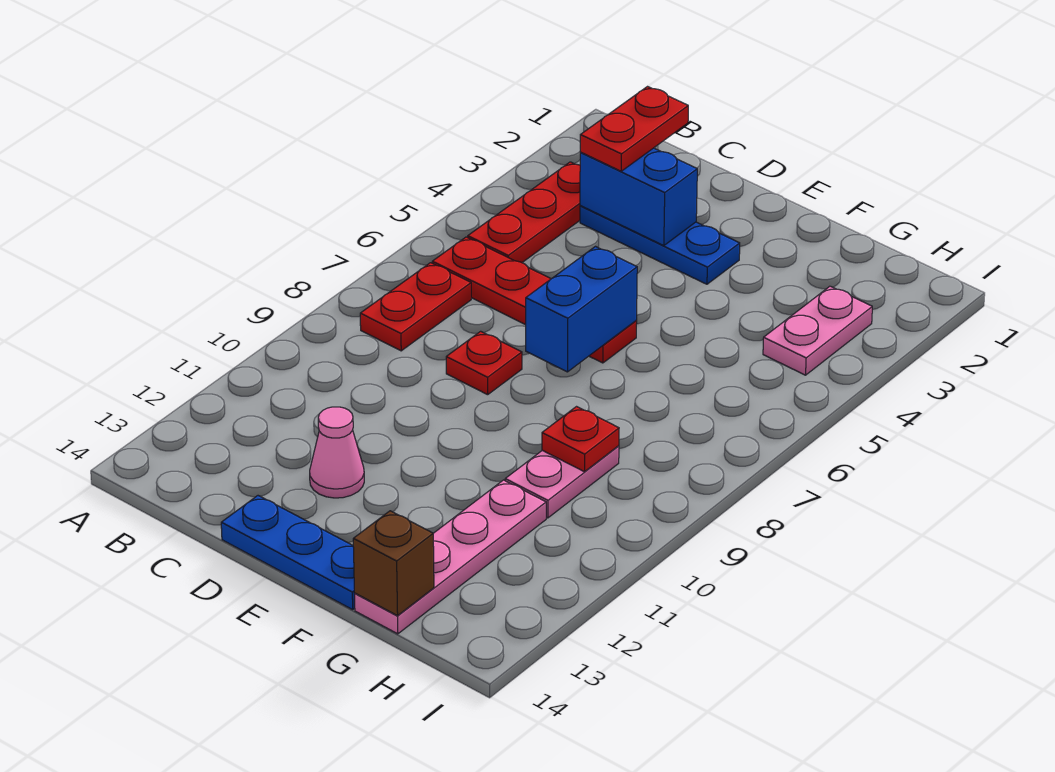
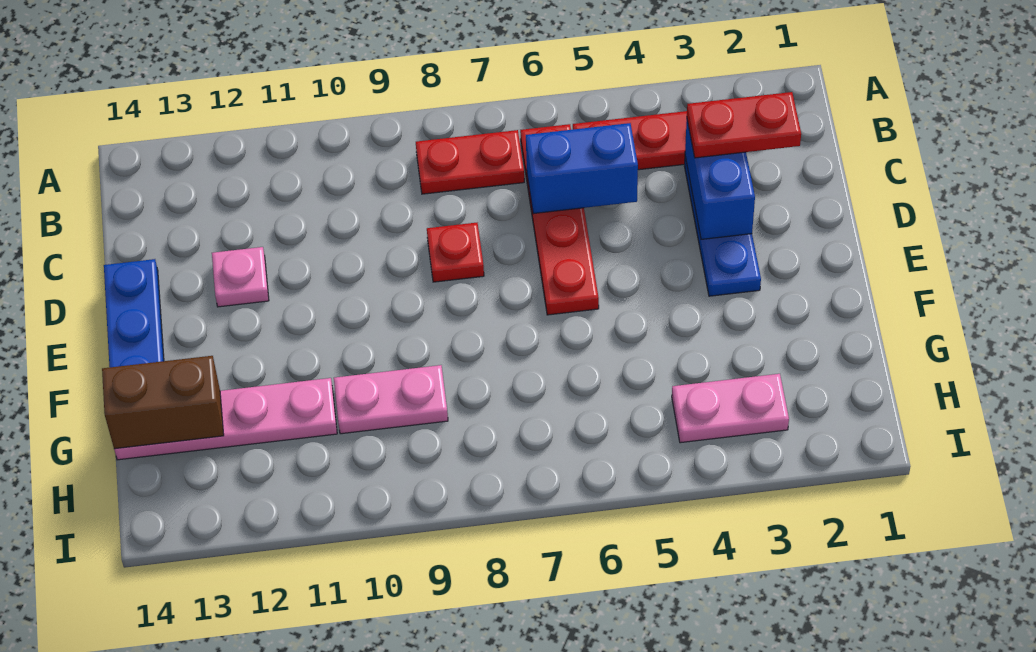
pink 1x1 cone [310,407,364,498] -> pink 1x1 plate [212,247,269,307]
blue 1x2 brick [526,247,637,372] -> blue 1x2 brick moved to [526,123,638,214]
red 1x1 plate [542,407,619,472] -> none
brown 1x1 brick [353,511,434,616] -> brown 1x2 brick [102,356,224,449]

